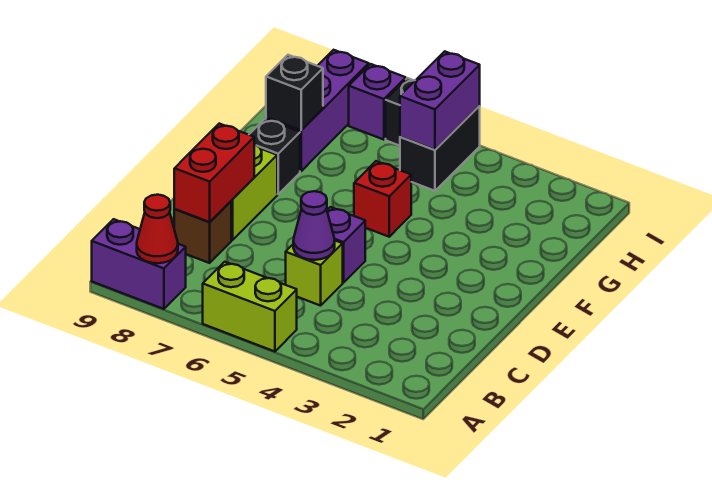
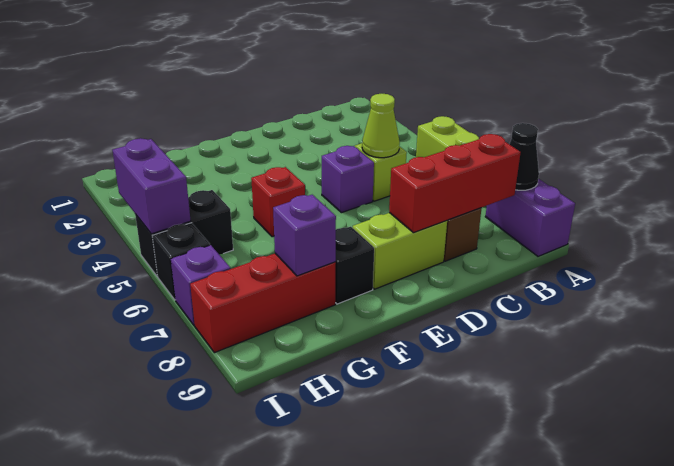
red 1x1 cone [137,195,178,263] -> black 1x1 cone [509,123,539,190]
purple 1x1 cone [293,191,335,260] -> lime 1x1 cone [362,94,400,158]
red 1x2 brick [174,124,254,222] -> red 1x3 brick [389,134,521,233]
purple 1x3 brick [266,50,369,171] -> red 1x3 brick [190,254,336,353]
black 1x1 brick [266,55,323,130] -> purple 1x1 brick [273,195,336,276]
purple 1x2 brick [400,51,480,150] -> purple 1x2 brick turned to [112,138,191,234]

